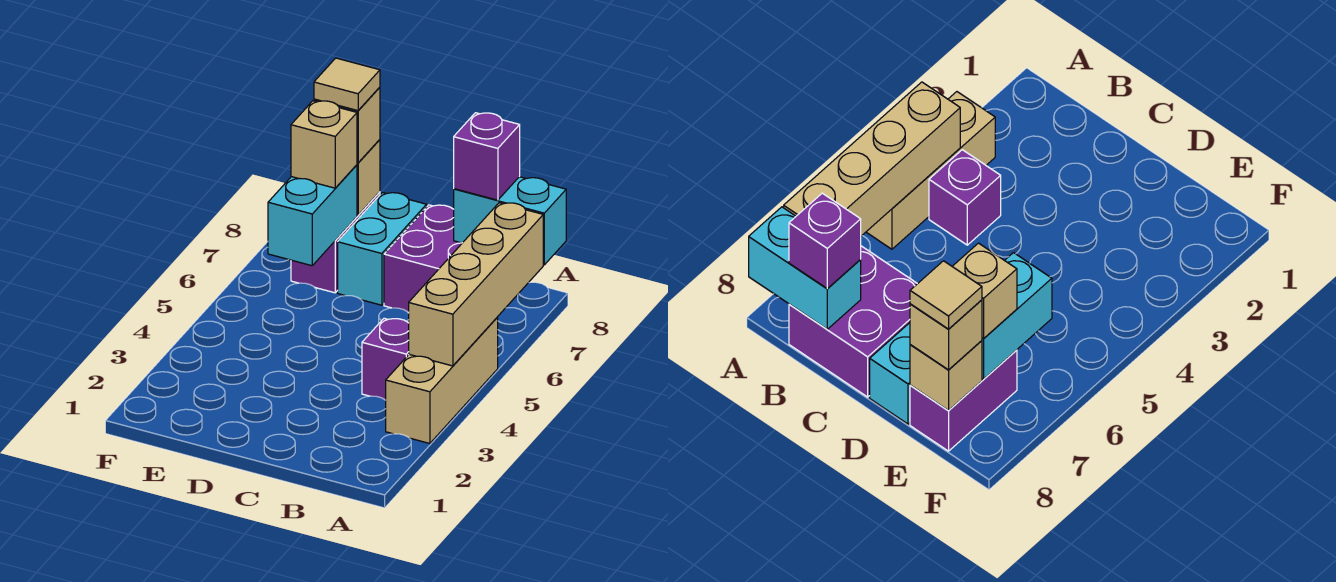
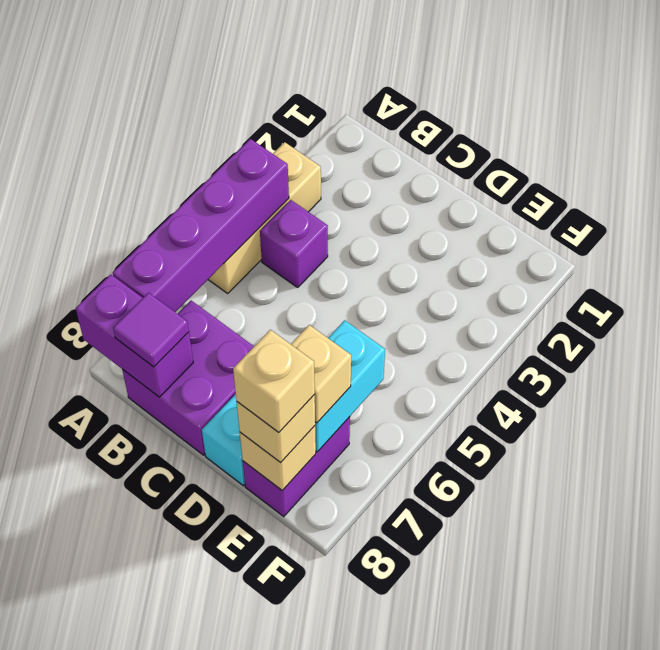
tan 1x4 brick [409,203,543,366] -> purple 1x4 brick [113,139,289,312]
cyan 1x2 brick [454,177,566,265] -> purple 1x2 brick [76,274,193,397]
purple 1x1 brick [454,113,520,200] -> purple 1x1 tile [113,293,189,367]
tan 1x1 tile [314,58,380,111] -> tan 1x1 brick [233,330,315,433]

